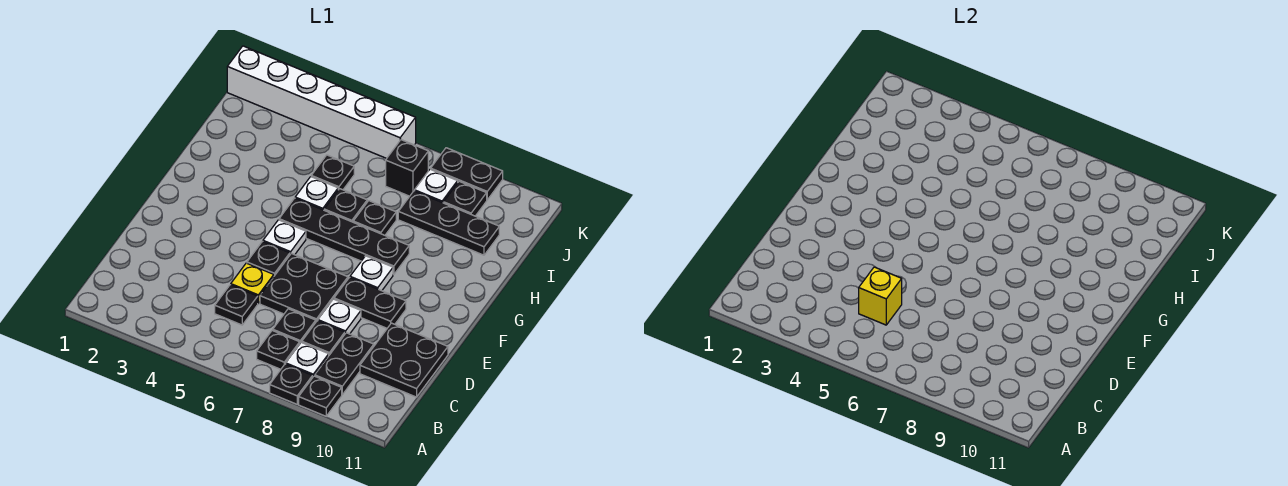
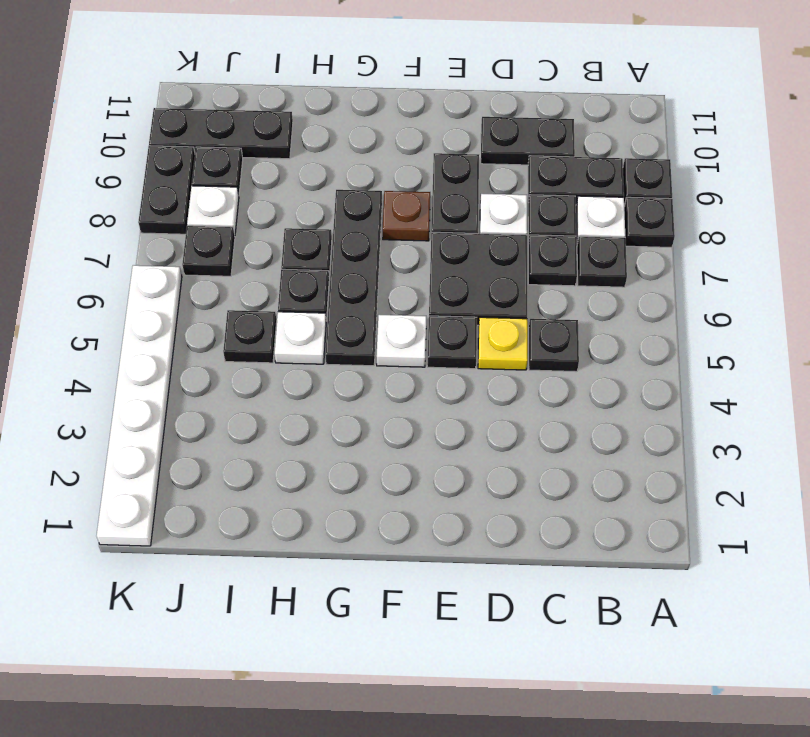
yellow 1x1 brick [859,267,902,325] -> none
black 2x2 plate [360,323,448,397] -> black 1x2 plate [481,117,575,165]
white 1x1 plate [350,256,393,291] -> brown 1x1 plate [383,191,430,241]
black 1x3 plate [398,191,499,255] -> black 1x3 plate turned to [149,108,293,159]
black 1x1 brick [386,140,428,196] -> black 1x1 plate [182,226,235,276]
white 1x6 brick [227,46,416,158] -> white 1x6 plate [97,265,182,546]

